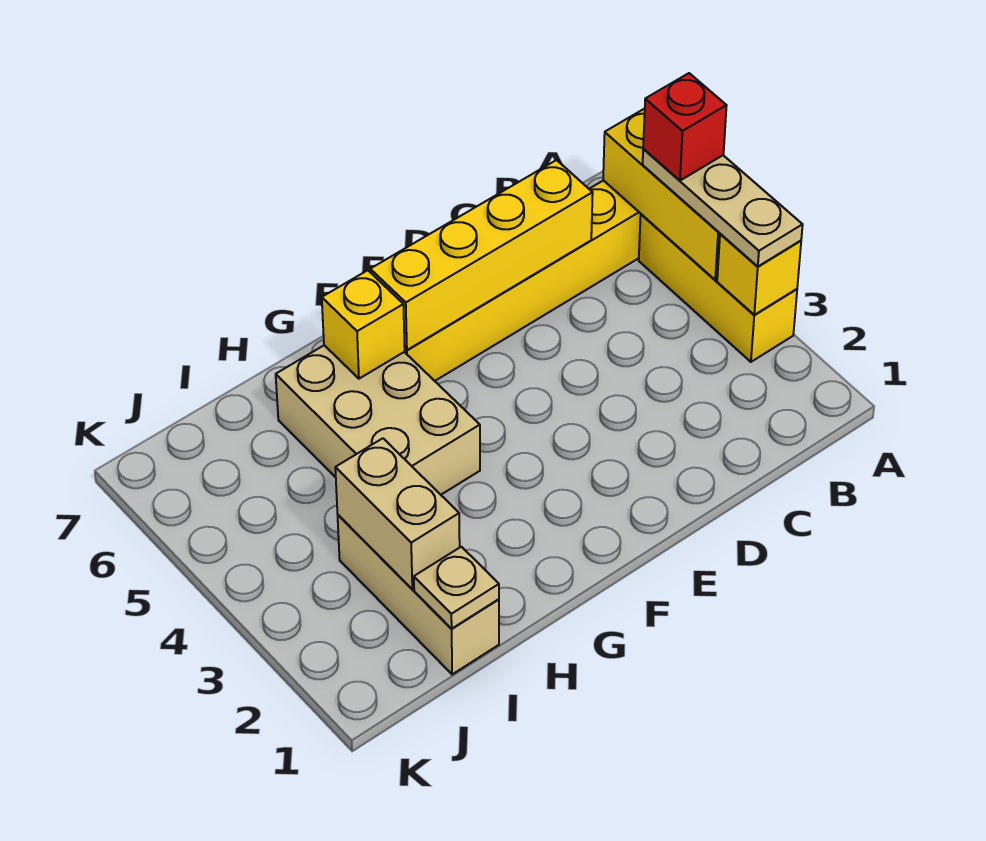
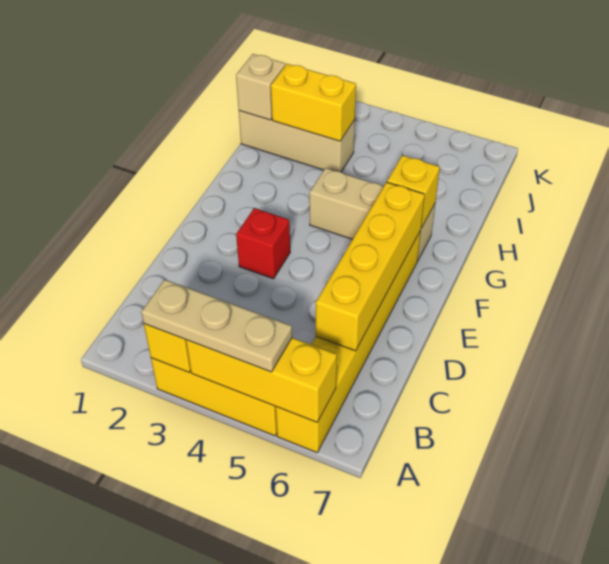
red 1x1 brick [643,73,727,181] -> red 1x1 brick moved to [236,208,290,279]
tan 2x3 brick [276,345,480,495] -> tan 1x3 brick [309,168,435,261]
tan 1x1 plate [414,547,499,629] -> tan 1x1 brick [236,54,285,120]
tan 1x2 brick [335,438,460,589] -> yellow 1x2 brick [271,64,356,141]

